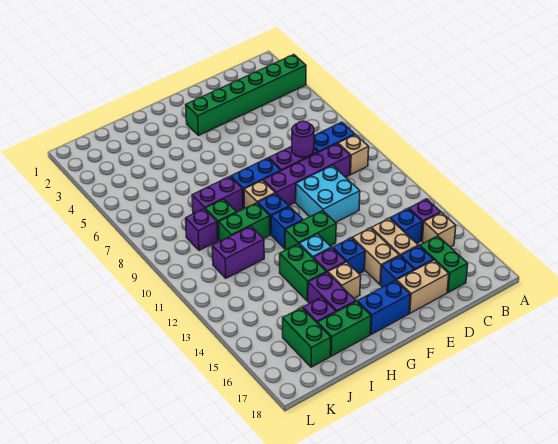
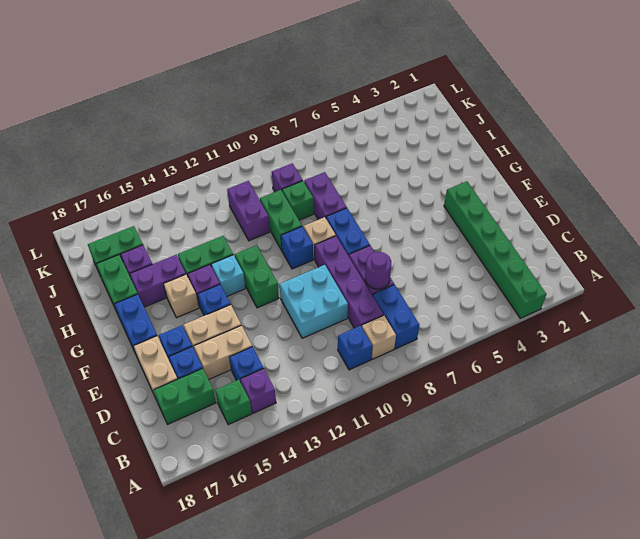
tan 1x1 brick [422,212,456,247] -> green 1x1 brick [215,380,252,425]
blue 1x1 brick [271,207,303,248] -> blue 1x1 brick moved to [338,326,372,370]

